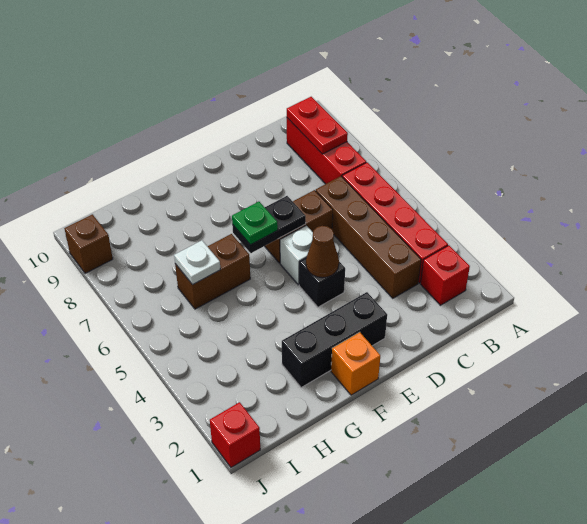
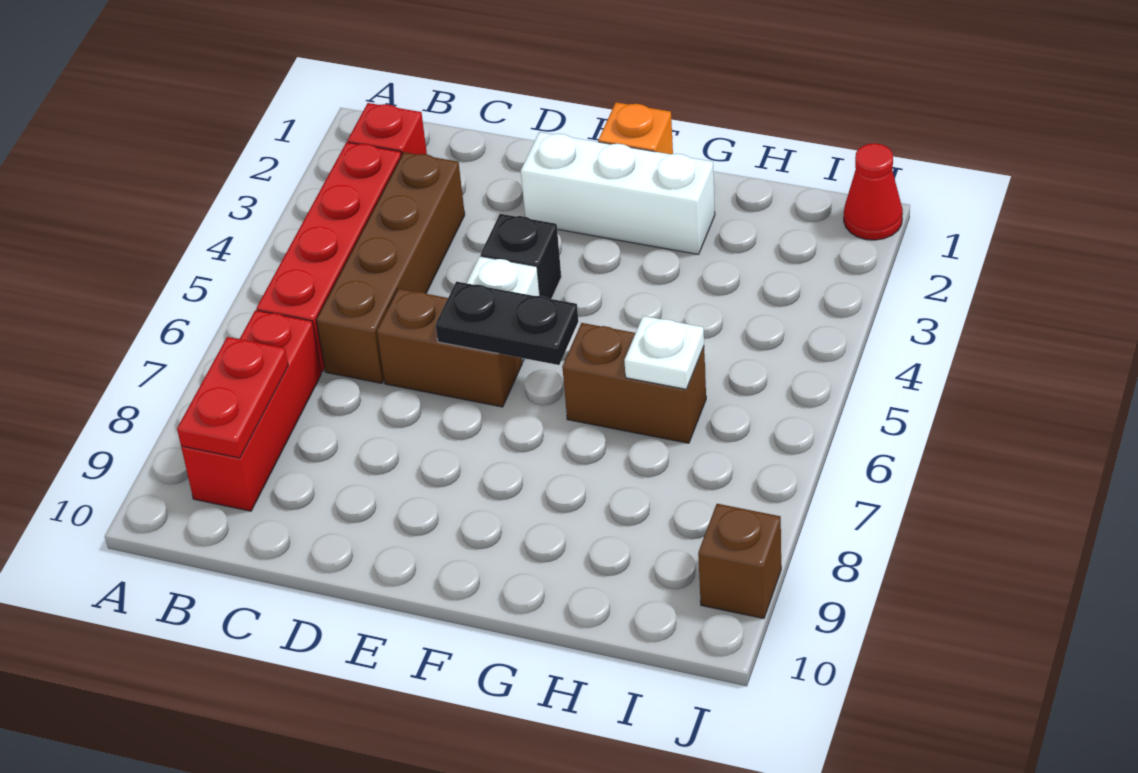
black 1x3 brick [282,292,387,387] -> white 1x3 brick [521,132,715,254]
brown 1x1 cone [306,226,339,278] -> none
green 1x1 plate [232,202,278,245] -> none
red 1x1 brick [210,402,260,467] -> red 1x1 cone [844,143,903,240]

